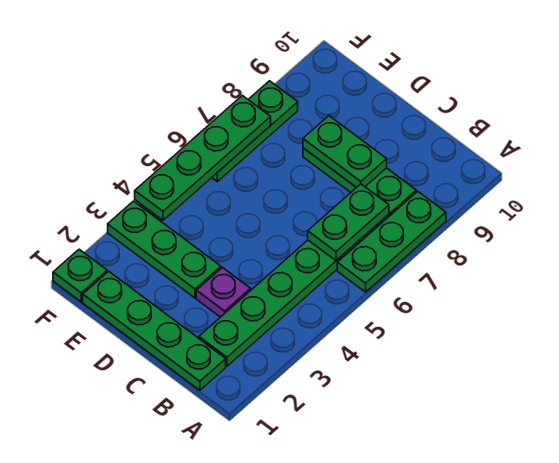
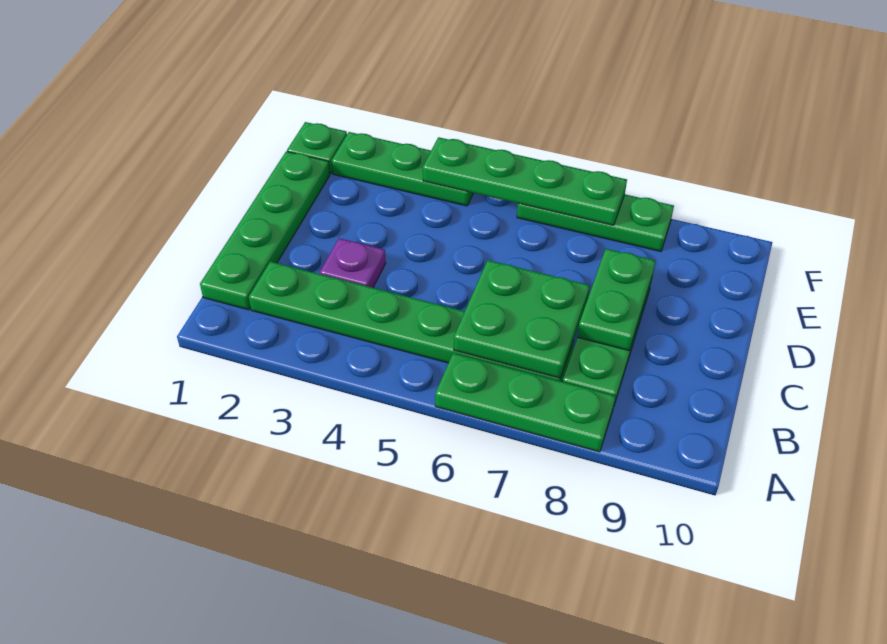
green 1x2 plate [308,184,389,261] -> green 2x2 plate [454,260,590,378]
green 1x3 plate [108,201,221,298] -> green 1x3 plate turned to [332,132,473,206]

